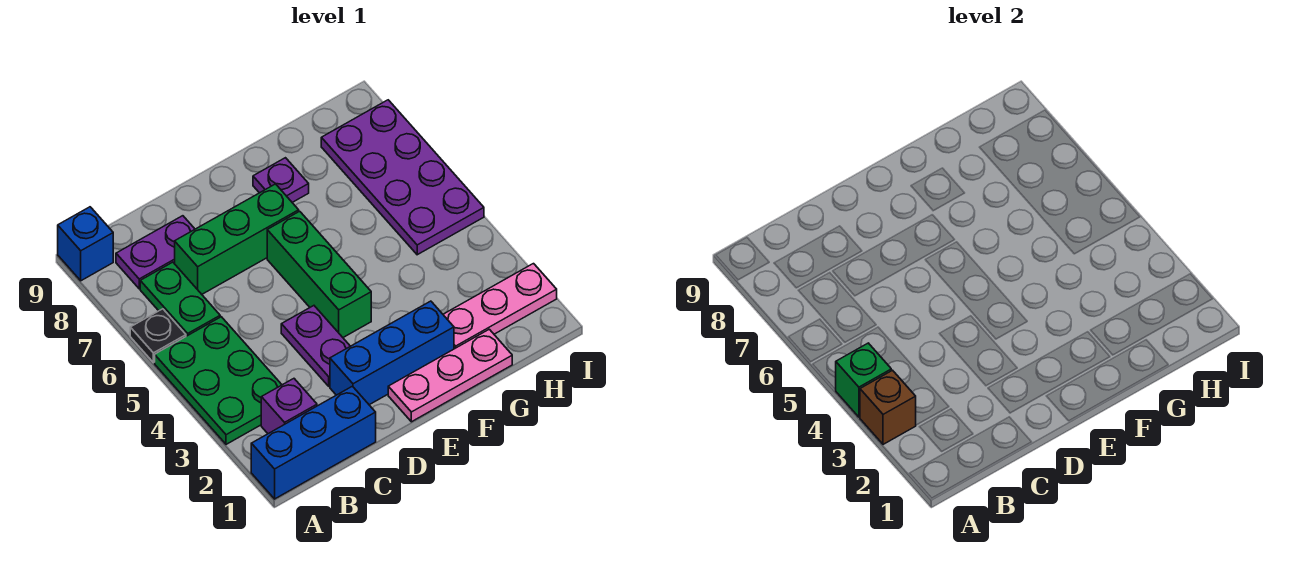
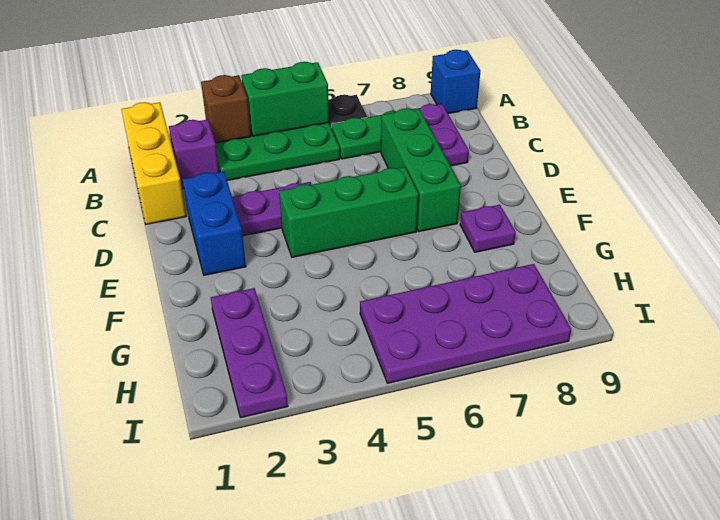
blue 1x3 brick [251,386,376,499] -> yellow 1x3 brick [121,102,186,224]
green 1x1 brick [836,343,891,417] -> green 1x2 brick [241,62,329,136]
blue 1x3 brick [330,301,454,405] -> blue 1x2 brick [183,172,246,275]
pink 1x3 plate [388,329,512,422] -> none
pink 1x3 plate [443,264,557,349] -> purple 1x3 plate [211,288,288,418]

